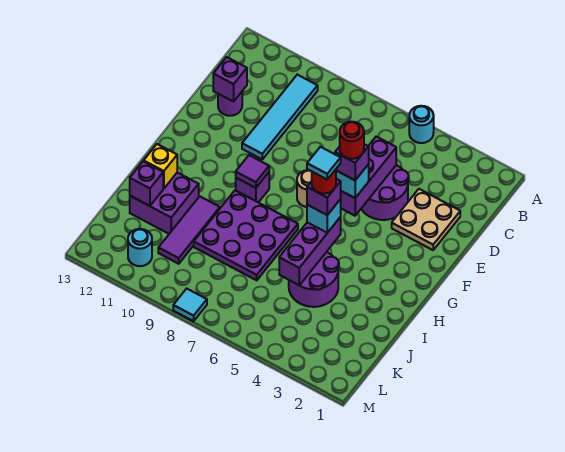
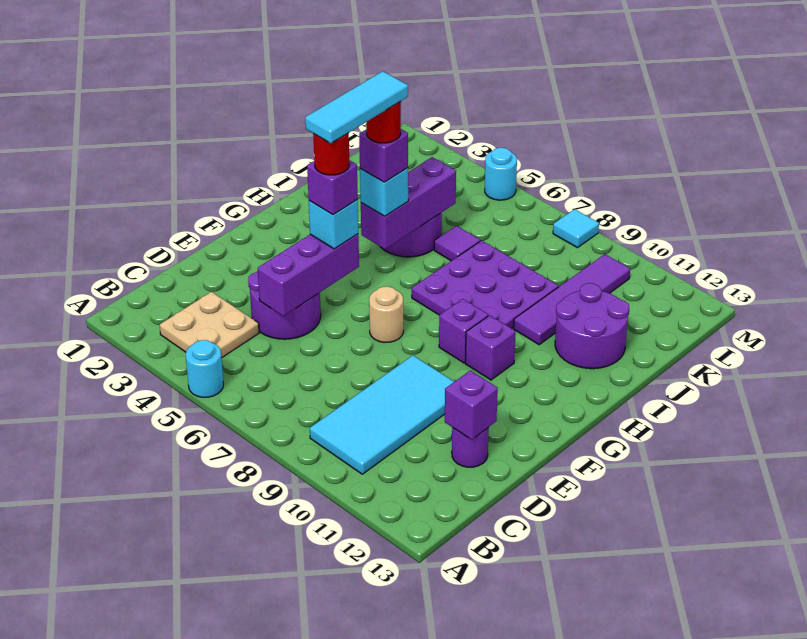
cyan 1x4 tile [242,75,318,159] -> cyan 2x4 tile [310,356,454,474]
tan 2x2 plate [392,189,460,250] -> tan 2x2 plate moved to [160,292,259,358]
purple 1x1 tile [236,155,269,188] -> purple 1x1 tile moved to [434,226,480,261]
cyan 1x1 tile [307,147,341,179] -> cyan 1x3 tile [305,71,408,143]
purple 1x3 tile [158,196,220,264] -> purple 1x4 tile [514,254,630,345]
purple 2x2 brick [130,173,199,234] -> purple 2x2 round brick [555,283,629,369]
yellow 1x1 brick [144,144,177,189] -> none
purple 1x1 brick [130,161,163,206] -> purple 1x1 brick moved to [465,315,516,380]
cyan 1x1 round brick [128,229,152,266] -> cyan 1x1 round brick moved to [485,148,517,200]

